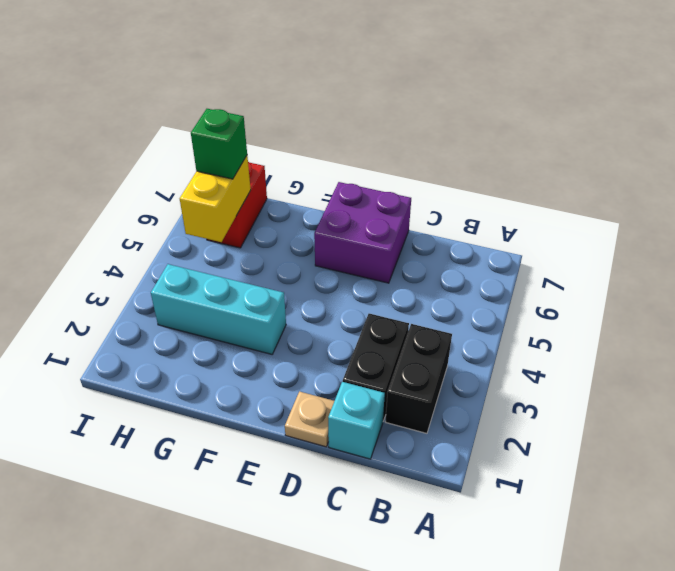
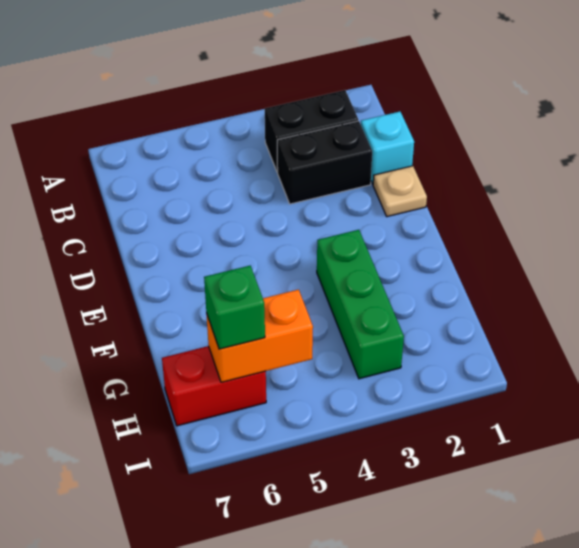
purple 2x2 brick [314,182,411,283] -> none
cyan 1x3 brick [151,264,286,354] -> green 1x3 brick [317,230,404,379]
yellow 1x2 brick [180,156,251,242] -> orange 1x2 brick [206,290,313,382]

